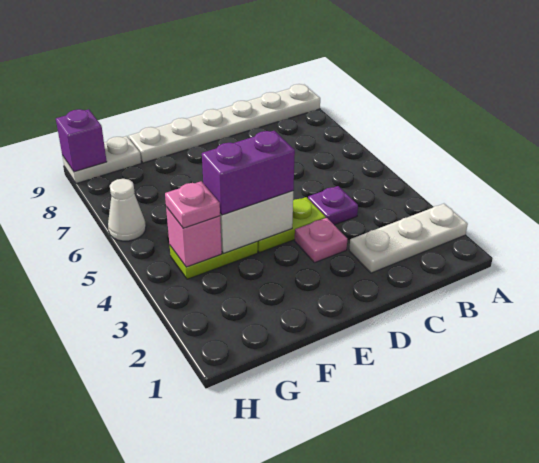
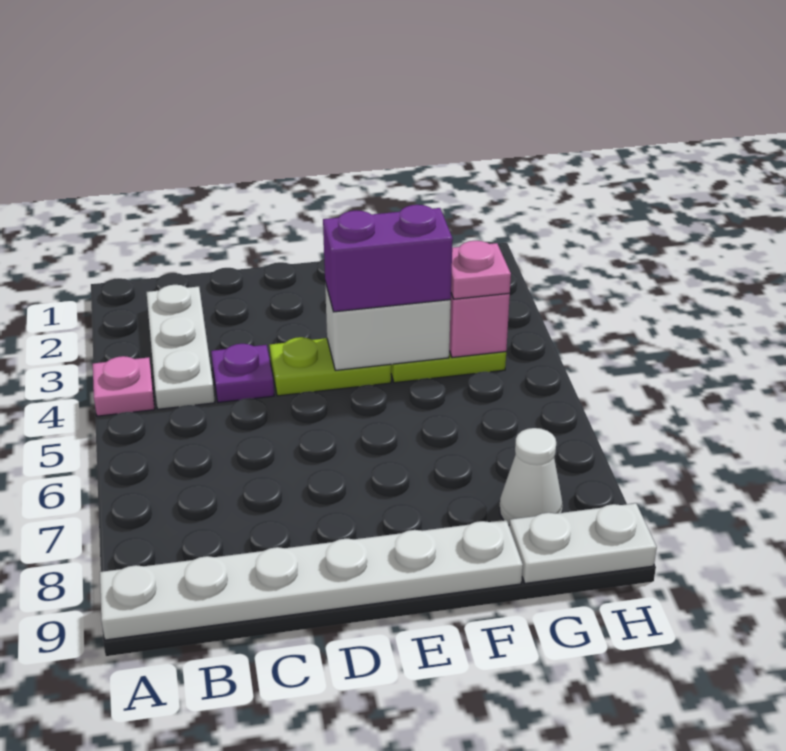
white 1x3 plate [349,204,468,273] -> white 1x3 plate turned to [147,285,215,409]
pink 1x1 plate [295,218,347,263] -> pink 1x1 plate moved to [93,356,155,416]
white 1x1 cone [108,179,146,241] -> white 1x1 cone moved to [500,428,563,525]
purple 1x1 brick [56,109,107,172] -> none

